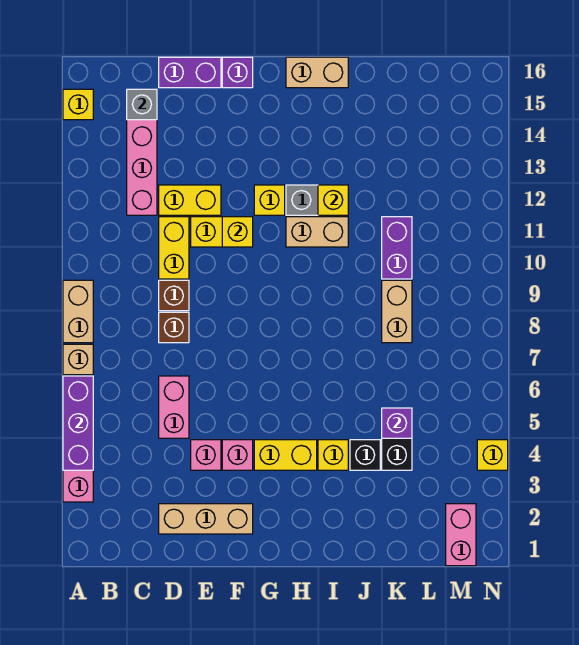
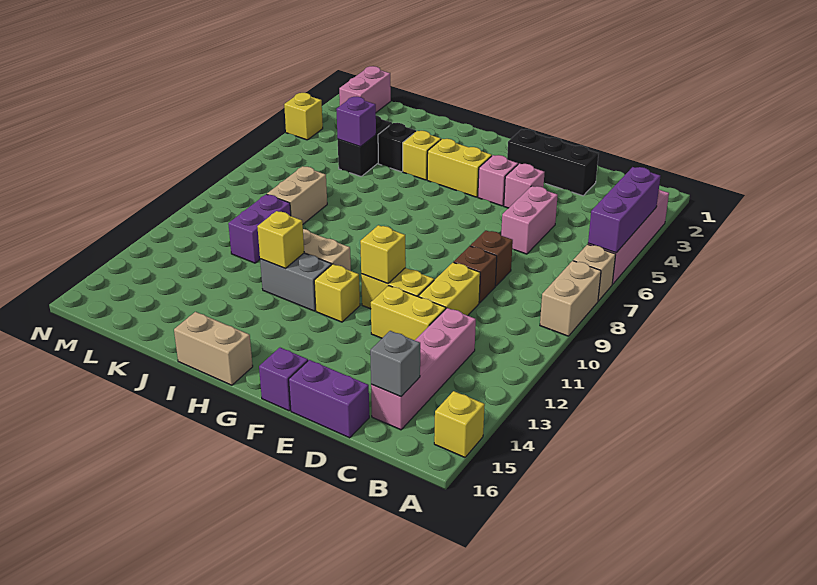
tan 1x3 brick [159,504,253,534] -> black 1x3 brick [507,129,599,196]

